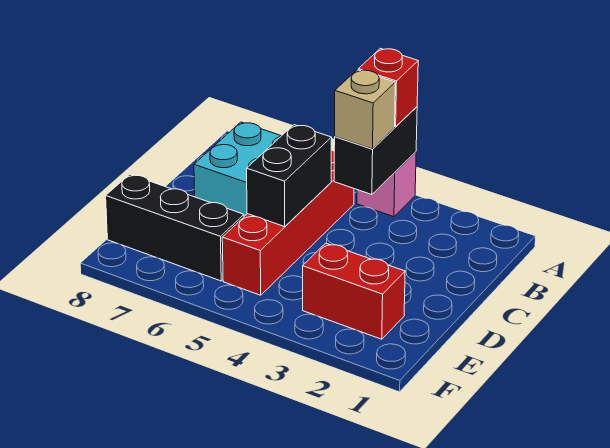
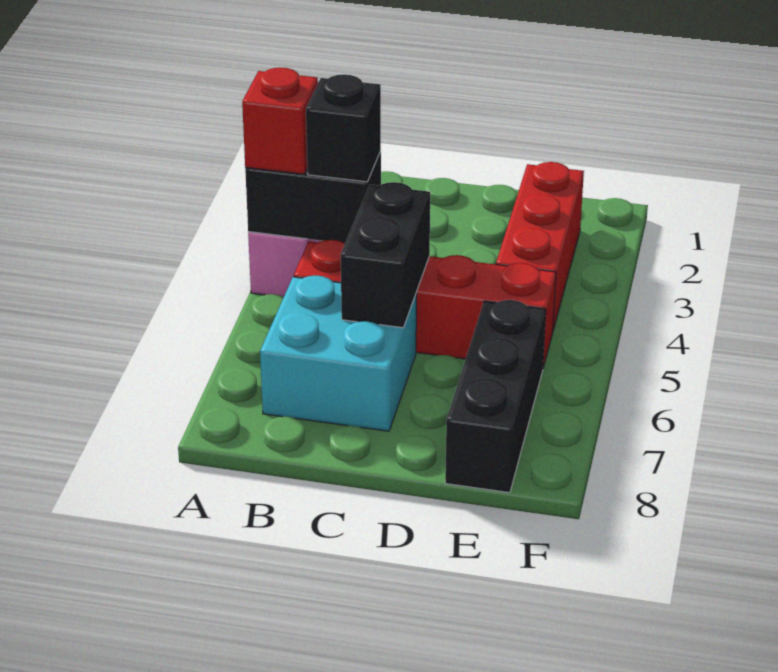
tan 1x1 brick [335,70,395,149] -> black 1x1 brick [306,74,381,182]
black 1x2 brick [247,125,332,227] -> black 1x2 brick turned to [341,182,430,328]
red 1x2 brick [303,243,405,339] -> red 1x3 brick [496,162,584,330]

